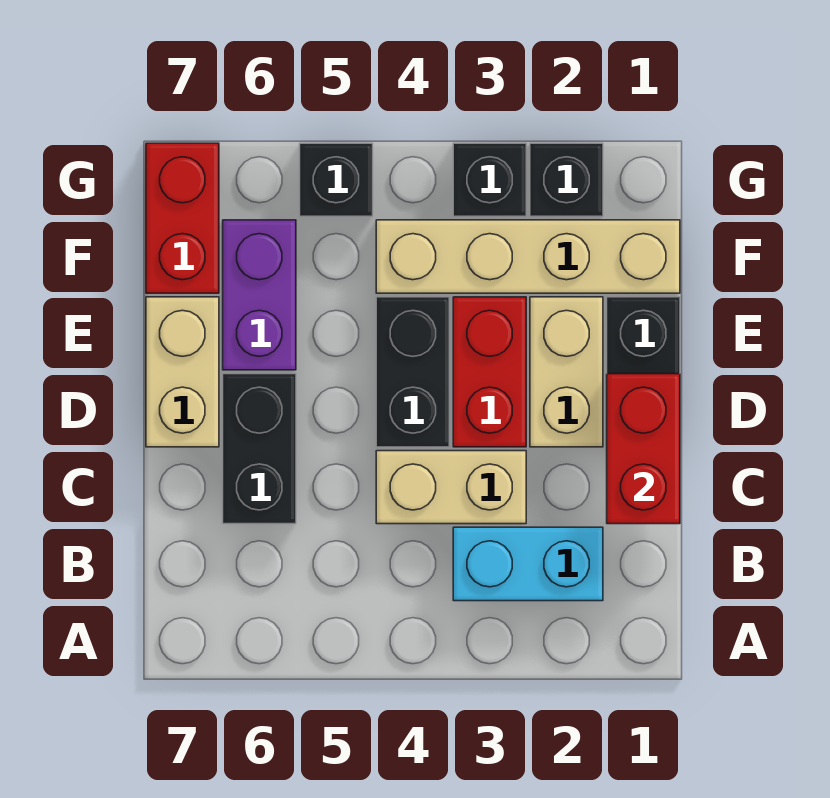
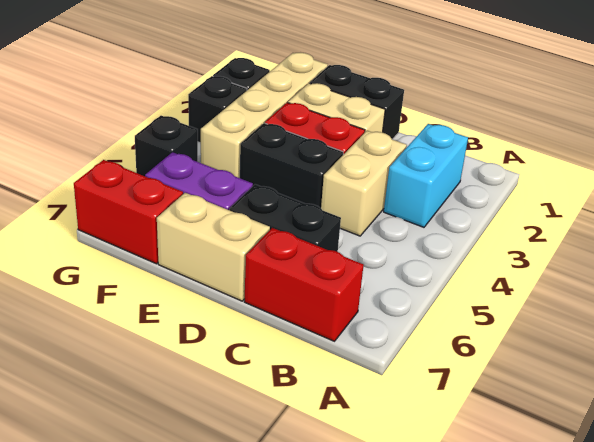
red 1x2 brick [607,374,680,524] -> red 1x2 brick moved to [245,228,364,341]

